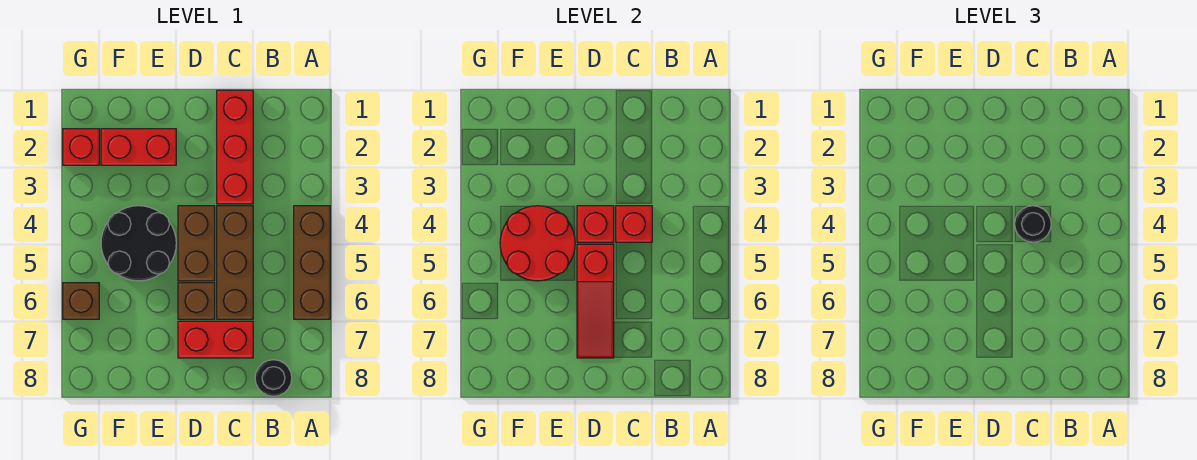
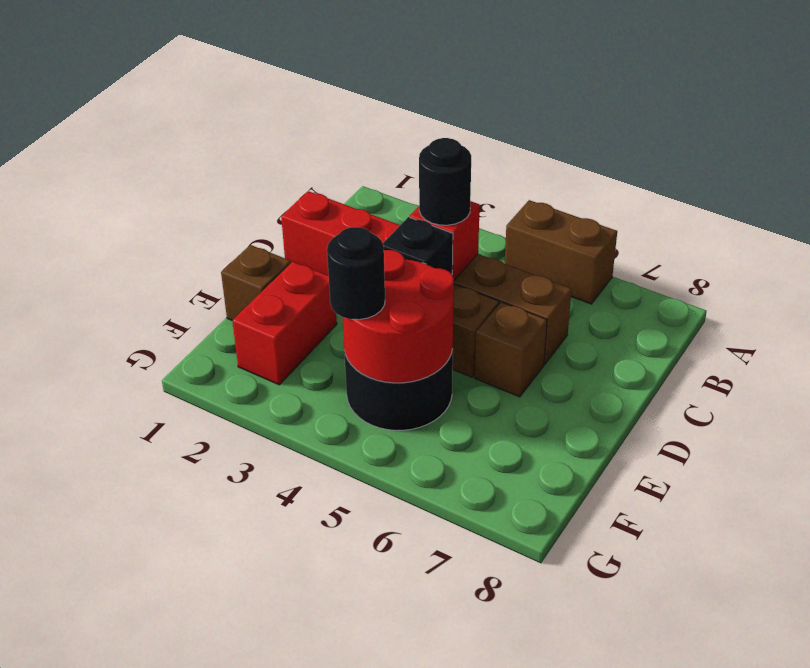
brown 1x3 brick [294,206,330,319] -> brown 1x2 brick [505,200,617,304]
black 1x1 round brick [255,360,292,396] -> black 1x1 round brick moved to [327,227,385,320]
red 1x2 brick [178,321,253,358] -> none
red 1x1 brick [577,206,614,242] -> black 1x1 brick [383,217,453,274]
red 1x3 slope [577,244,614,358] -> none
red 1x1 brick [63,129,99,165] -> none
brown 1x1 brick [63,283,99,319] -> brown 1x1 brick moved to [221,245,291,320]

